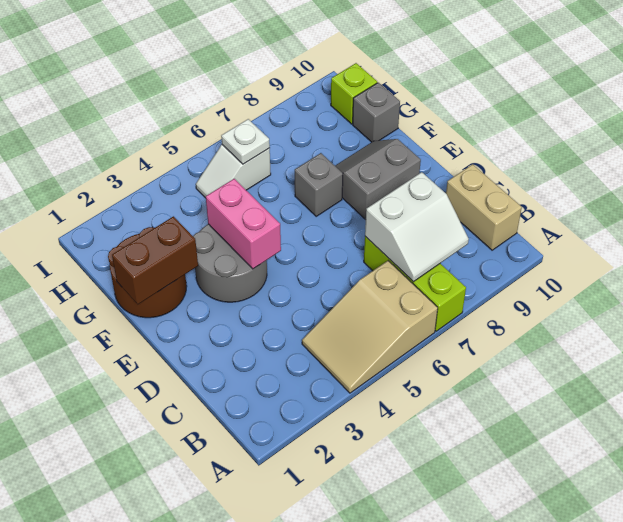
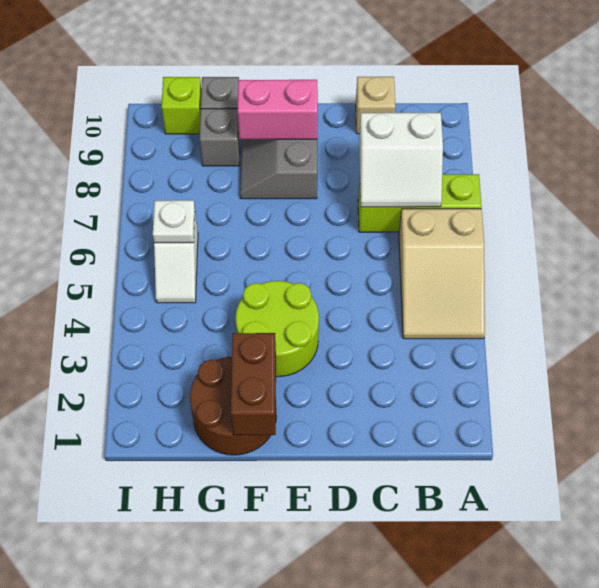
white 2x2 slope [365,172,469,282] -> white 2x2 slope turned to [359,113,443,207]
tan 1x2 brick [446,164,522,250] -> tan 1x1 brick [356,77,395,134]
grey 2x2 round brick [193,224,267,302] -> lime 2x2 round brick [236,281,319,377]
pink 1x2 brick [206,179,281,269] -> pink 1x2 brick moved to [238,80,318,139]
grey 1x1 brick [295,153,343,216] -> grey 1x1 brick moved to [200,109,240,166]

